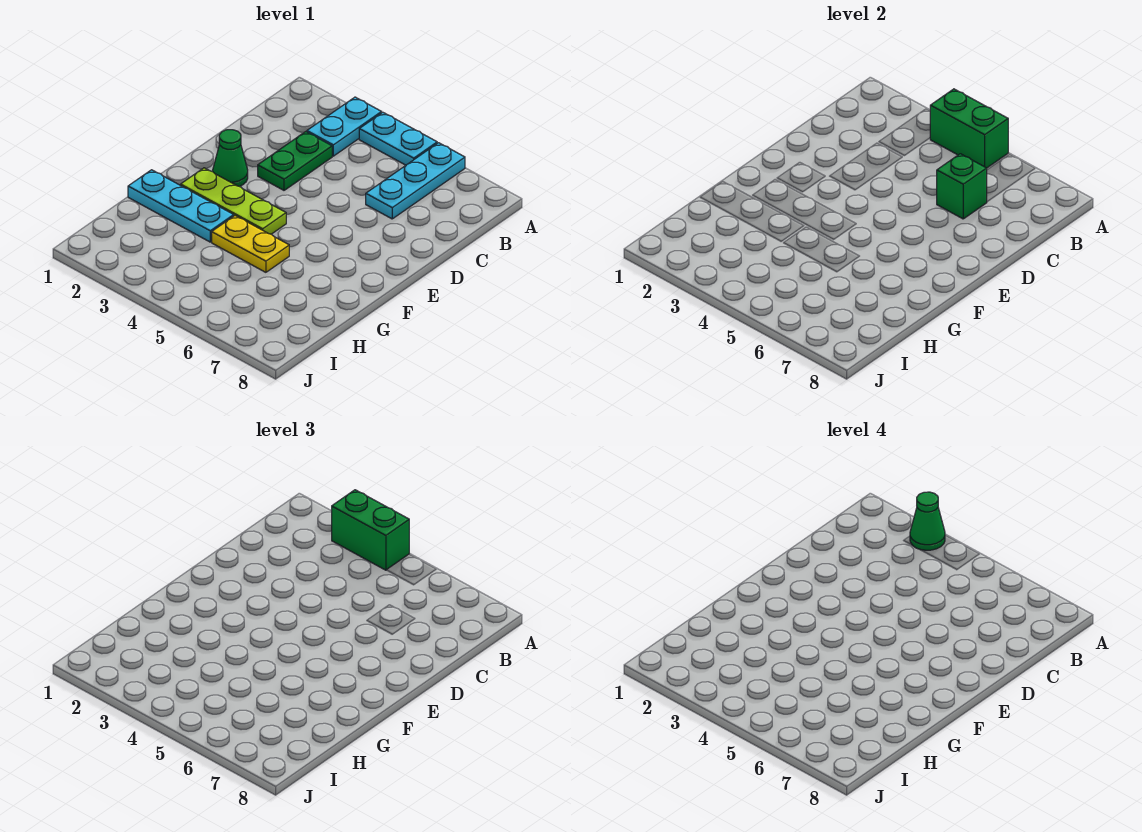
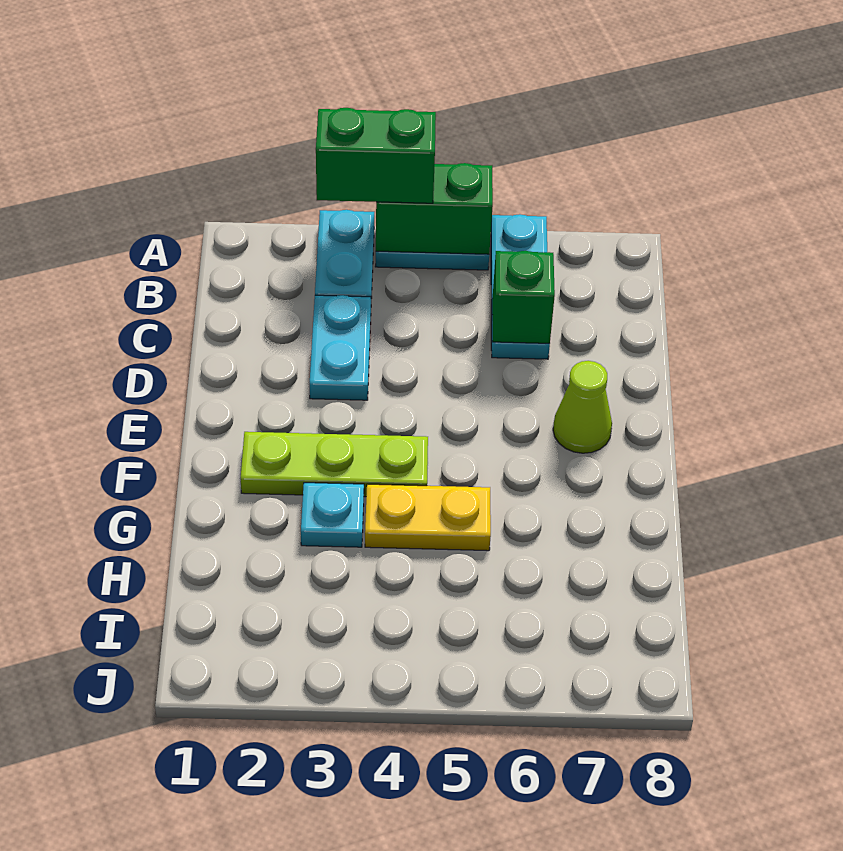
green 1x1 cone [910,492,945,550] -> none
green 1x2 plate [258,132,332,190] -> cyan 1x2 plate [310,295,371,400]
green 1x1 cone [213,130,248,187] -> none
none -> lime 1x1 cone [553,361,612,453]
cyan 1x3 plate [128,170,234,242] -> cyan 1x1 plate [301,483,364,547]

